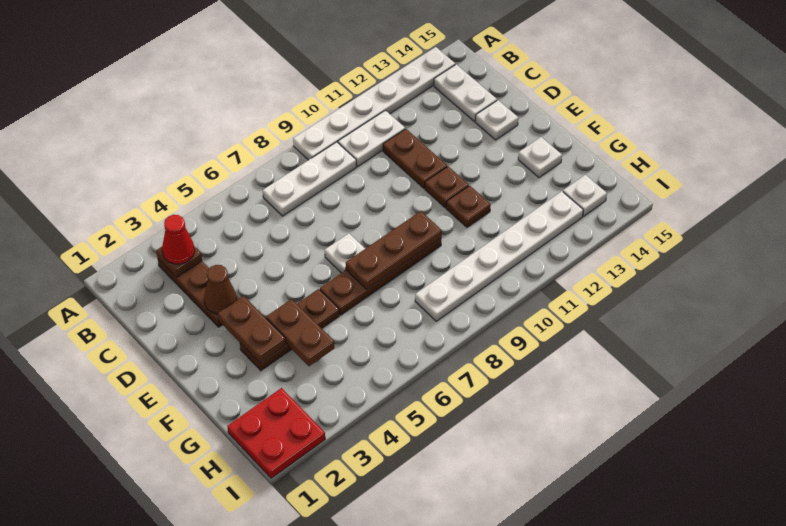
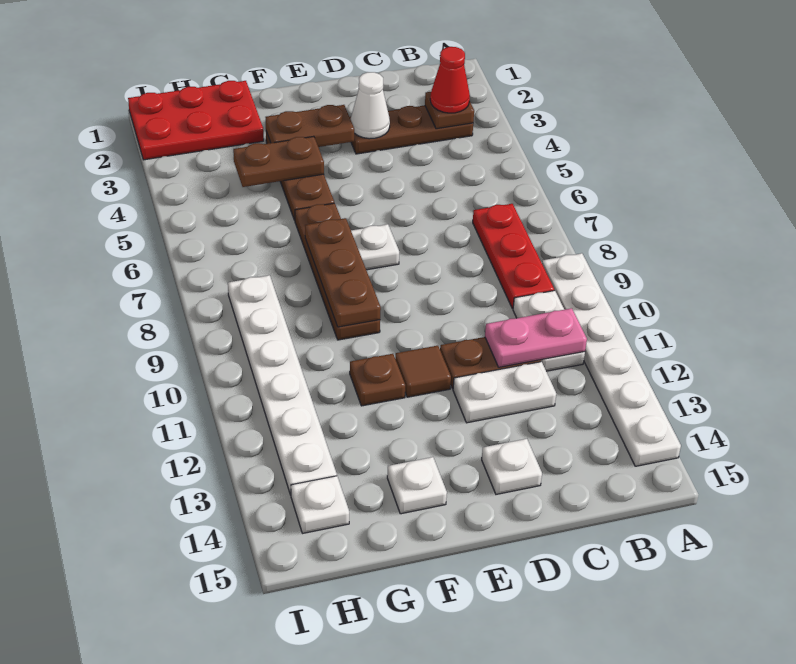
white 1x3 plate [263,142,356,216] -> red 1x3 plate [473,204,554,309]
none -> pink 1x2 plate [485,308,587,367]
white 1x2 plate [434,64,497,122] -> white 1x2 plate moved to [453,362,556,423]
brown 1x1 cone [204,265,237,314] -> white 1x1 cone [351,72,390,139]
brown 1x1 plate [425,166,469,208] -> brown 1x1 tile [395,346,451,397]
red 2x2 plate [227,388,325,478] -> red 2x3 plate [128,81,264,160]

